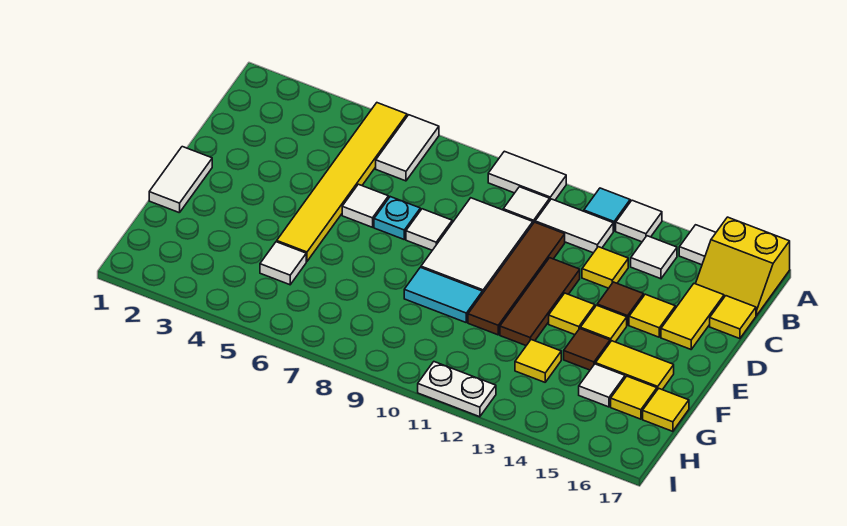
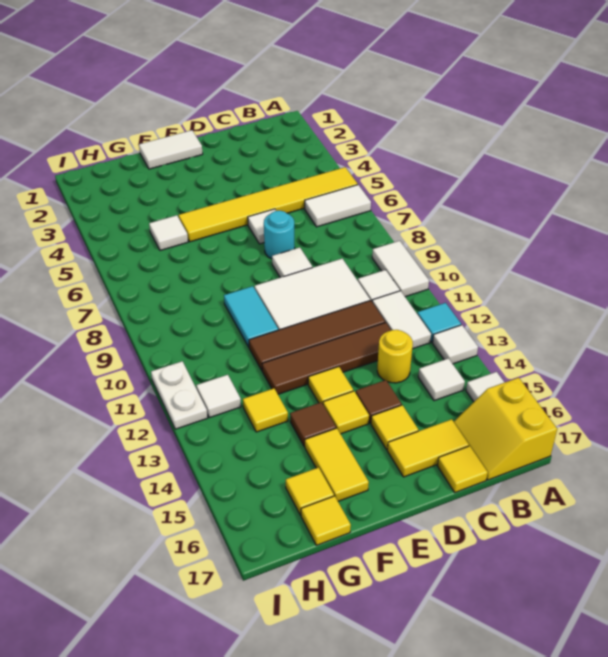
yellow 1x1 tile [582,247,628,288] -> yellow 1x1 round brick [377,330,413,383]
cyan 1x1 plate [374,197,420,239] -> cyan 1x1 round brick [264,211,295,259]
brown 1x3 tile [500,258,580,346] -> brown 1x4 tile [262,323,391,394]
white 1x1 tile [579,364,625,407] -> white 1x1 tile moved to [196,375,241,418]

